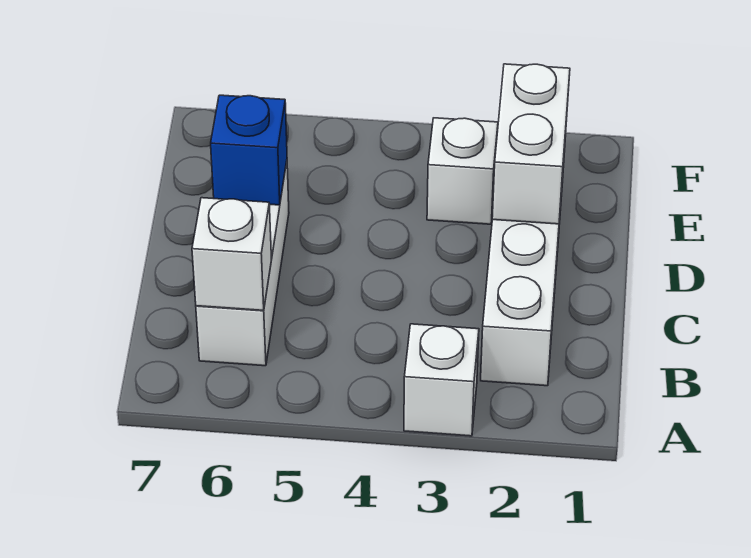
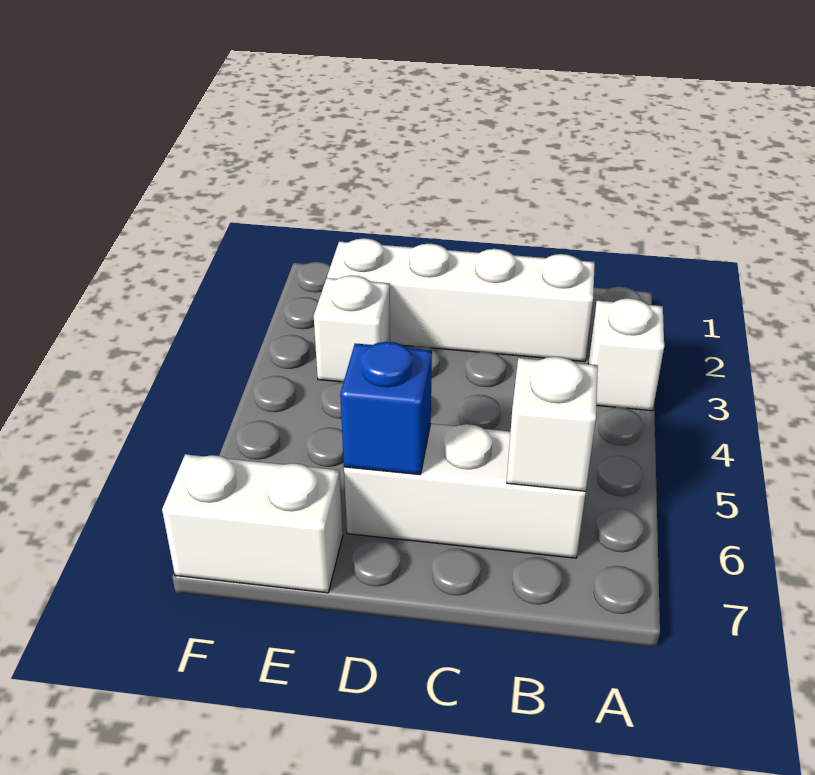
white 1x2 brick [492,64,570,224] -> white 1x2 brick moved to [162,454,343,593]

